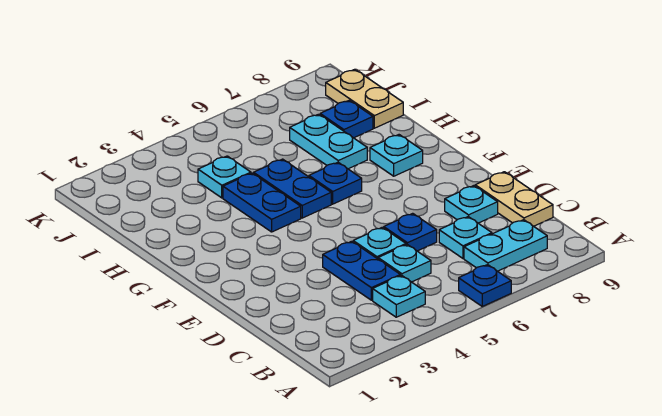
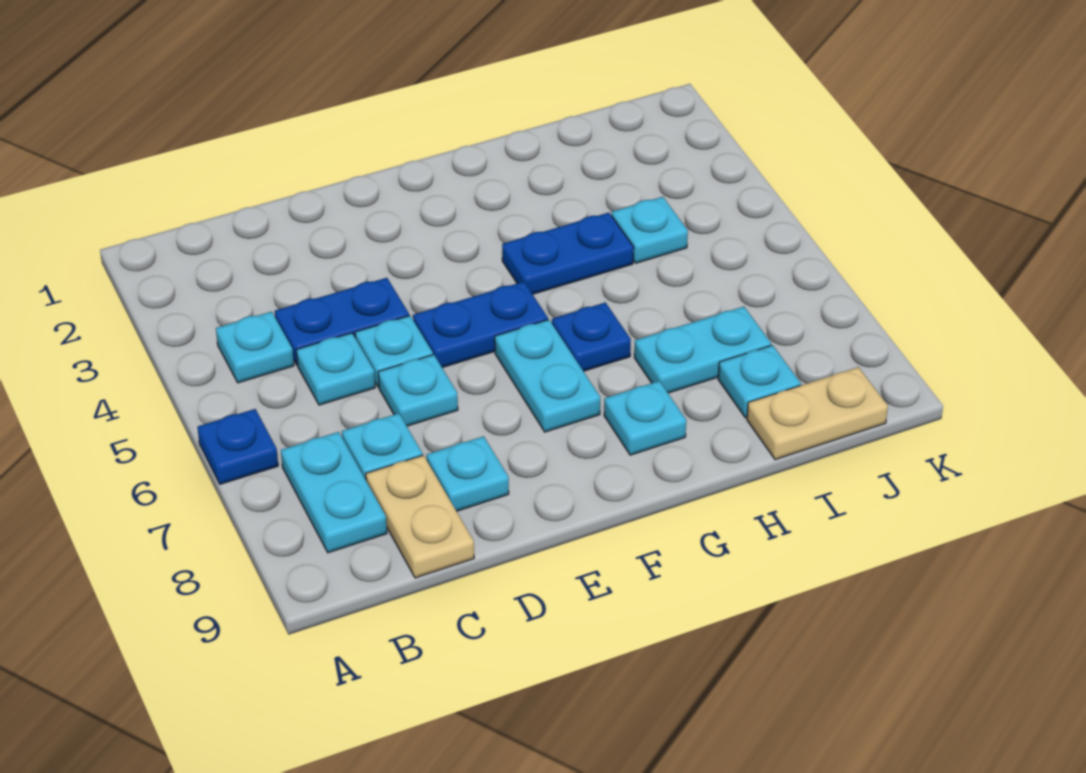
tan 1x2 plate [475,172,553,226] -> tan 1x2 plate turned to [366,455,474,578]
blue 1x1 plate [384,213,437,251] -> cyan 1x1 plate [378,355,458,426]
none -> cyan 1x2 plate [495,320,600,432]
blue 1x2 plate [254,159,331,218] -> blue 1x2 plate moved to [413,282,548,368]
blue 1x1 plate [320,100,373,138] -> cyan 1x1 plate [718,345,801,418]

